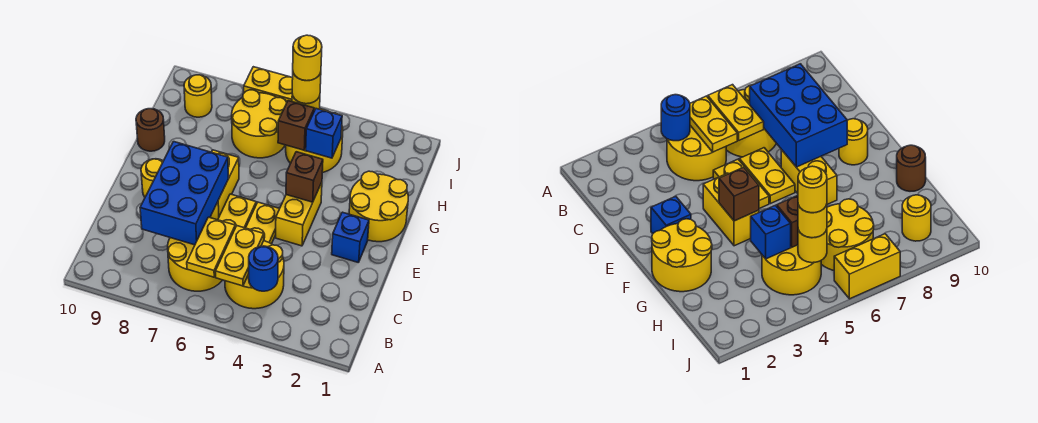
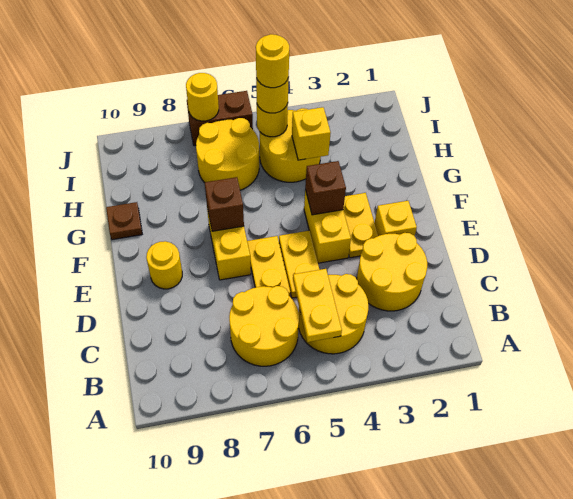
blue 1x1 round brick [249,246,278,291] -> none
yellow 1x2 plate [187,217,235,277] -> yellow 1x2 plate moved to [343,193,378,258]
blue 2x3 brick [140,142,228,245] -> none
blue 1x1 brick [332,212,369,263] -> yellow 1x1 brick [375,201,417,236]
yellow 2x2 round brick [349,171,408,242] -> yellow 2x2 round brick moved to [357,233,427,311]
brown 1x1 round brick [136,109,165,151] -> brown 1x1 plate [106,202,142,240]
blue 1x1 brick [306,109,342,158] -> yellow 1x1 brick [292,107,331,160]
brown 1x1 brick [278,101,314,150] -> brown 1x1 brick moved to [205,177,244,231]
yellow 1x1 round brick [184,75,212,117] -> yellow 1x1 round brick moved to [186,73,219,121]
yellow 1x2 brick [244,67,293,102] -> brown 1x2 brick [187,91,253,146]

